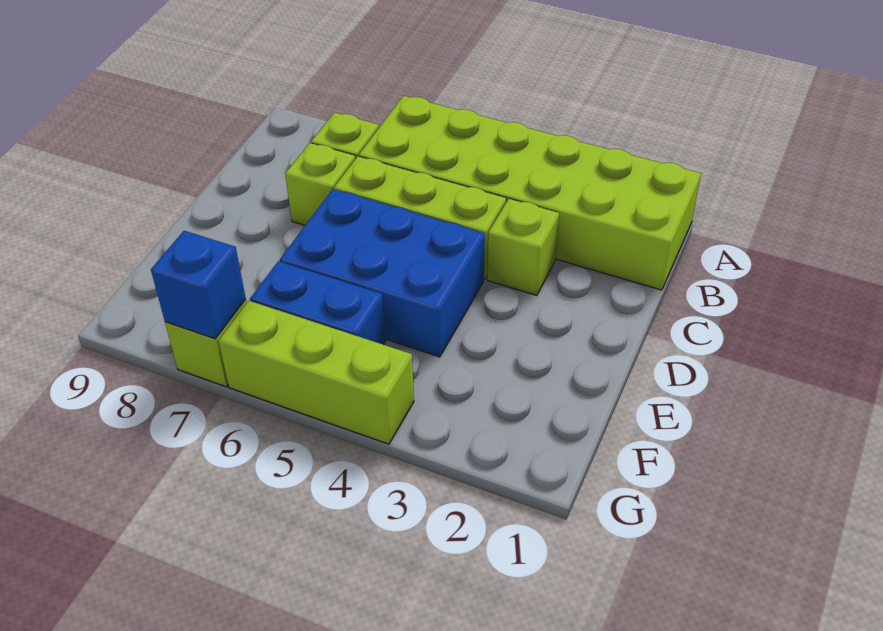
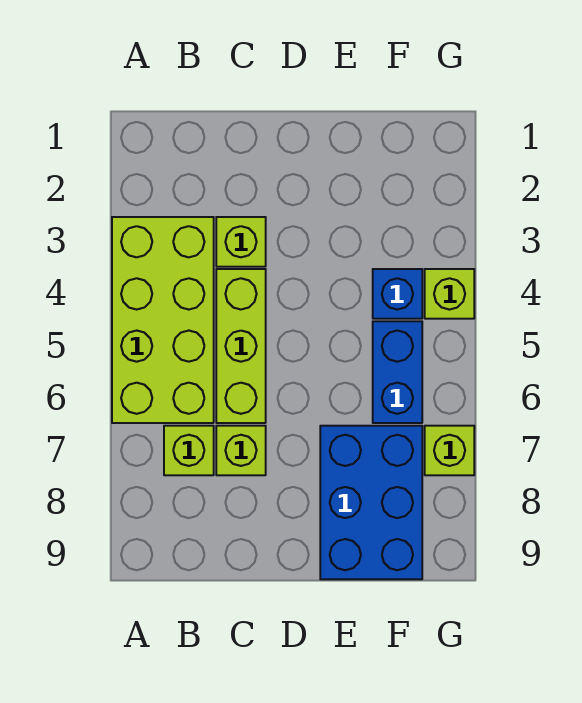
lime 2x6 brick [359,96,701,290] -> lime 2x4 brick [112,217,214,423]
blue 2x3 brick [280,189,485,357] -> blue 2x3 brick moved to [320,426,422,579]
lime 1x3 brick [218,301,414,444] -> lime 1x1 brick [425,269,474,319]
blue 1x1 brick [151,231,246,339] -> blue 1x1 brick moved to [373,269,422,319]

